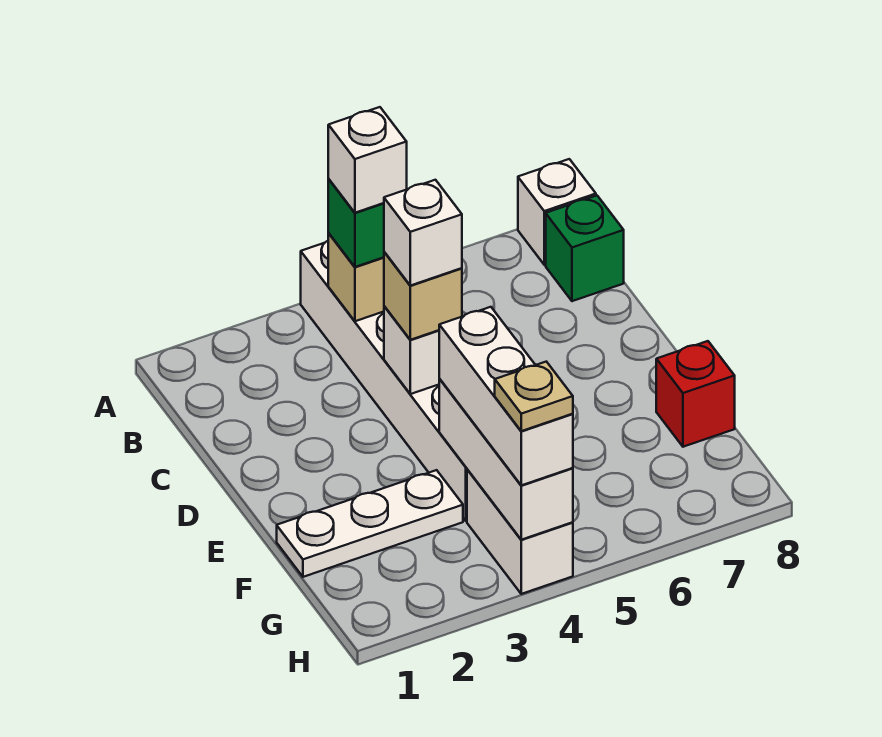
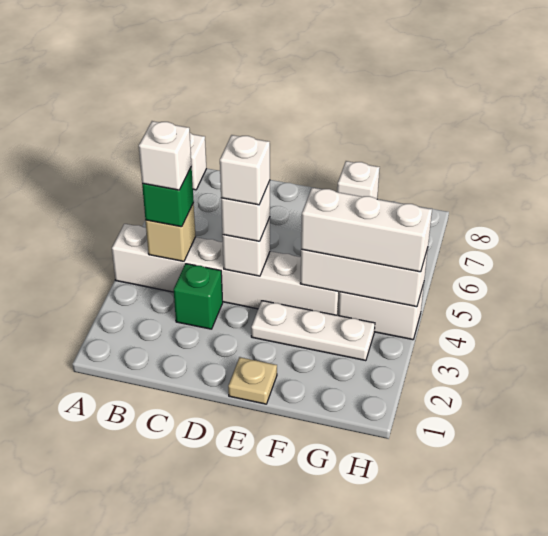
green 1x1 brick [546,196,624,301] -> green 1x1 brick moved to [174,264,223,329]
tan 1x1 brick [384,252,462,340] -> white 1x1 brick [221,181,270,241]
white 1x3 plate [277,470,463,577] -> white 1x3 plate turned to [251,301,375,361]
red 1x1 brick [656,341,735,447] -> white 1x1 brick [337,161,380,199]
tan 1x1 plate [495,362,573,431] -> tan 1x1 plate moved to [228,357,277,404]

